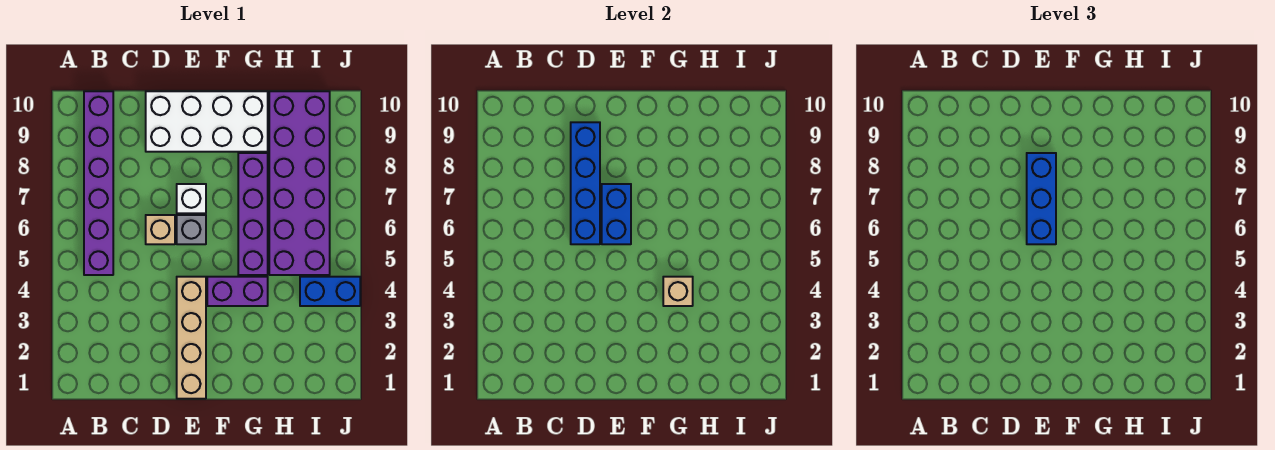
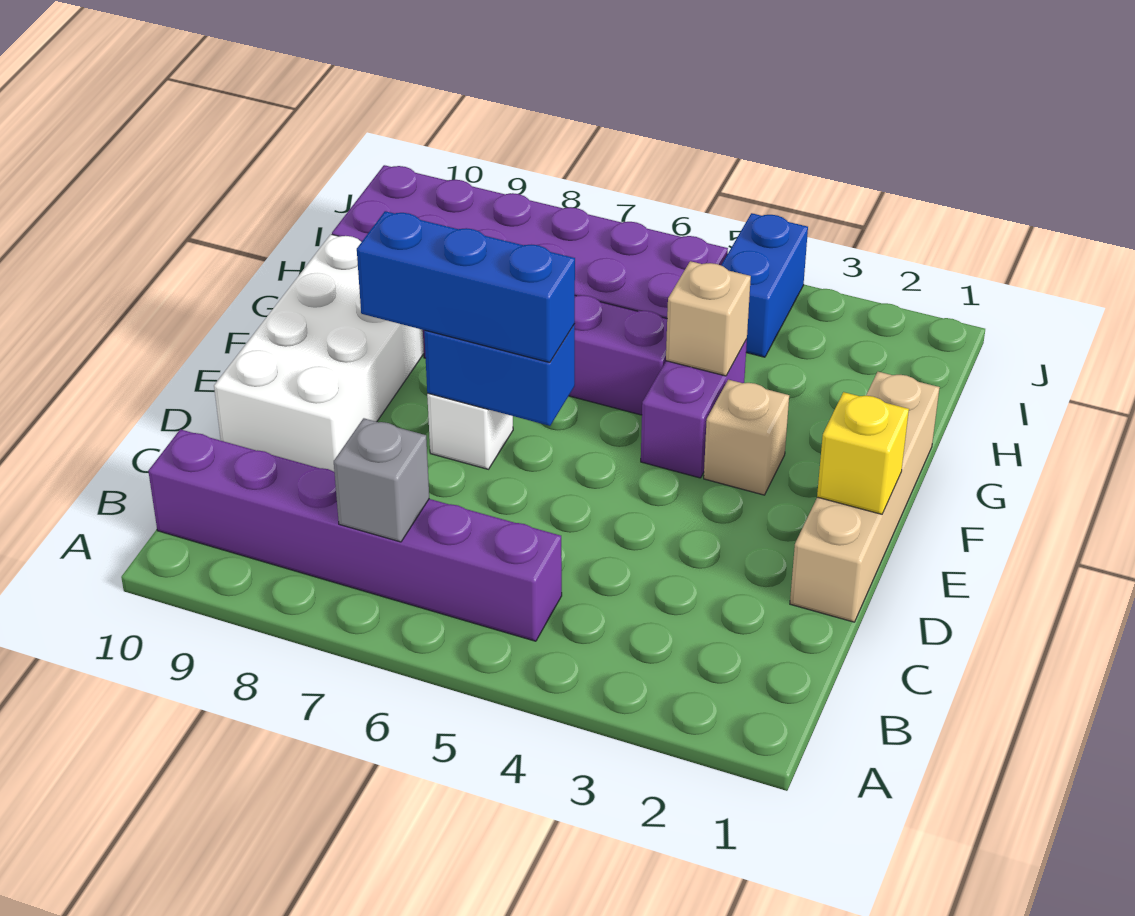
tan 1x1 brick [146,215,175,244] -> tan 1x1 brick moved to [704,380,789,495]
blue 1x4 brick [571,122,600,244] -> none
tan 1x4 brick [177,277,206,399] -> tan 1x4 brick turned to [790,372,940,622]
none -> yellow 1x1 brick [817,392,909,514]
grey 1x1 brick [177,215,206,244] -> grey 1x1 brick moved to [334,418,429,542]

